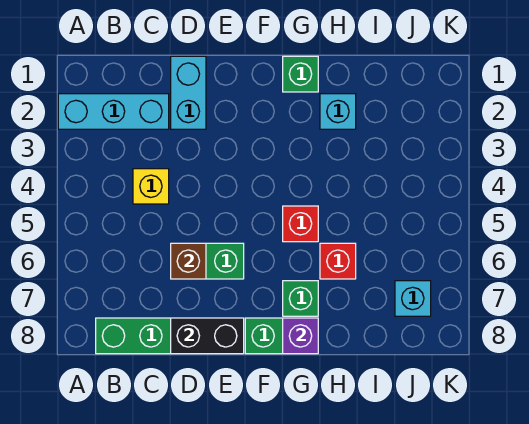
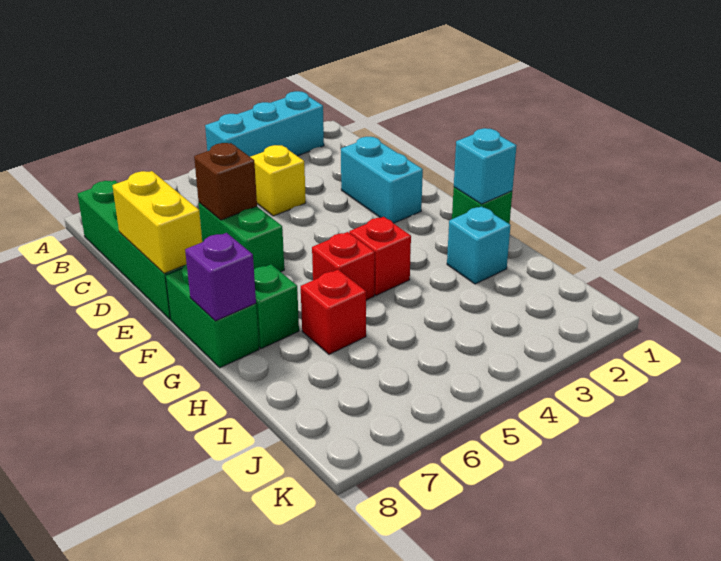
cyan 1x3 brick [58,94,169,129] -> cyan 1x3 brick turned to [205,91,324,157]
cyan 1x2 brick [171,56,206,129] -> cyan 1x2 brick turned to [341,137,423,223]
black 1x2 brick [171,318,244,354] -> yellow 1x2 brick [112,171,202,273]
none -> red 1x1 brick [349,217,411,295]
cyan 1x1 brick [395,281,431,316] -> cyan 1x1 brick moved to [454,128,517,204]

